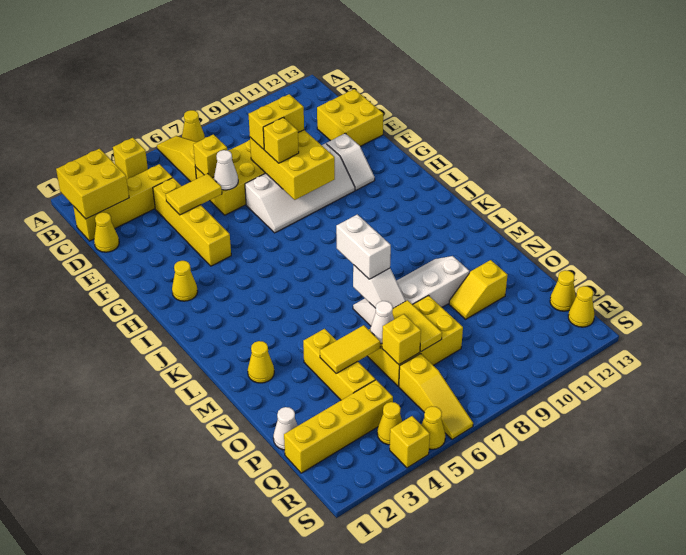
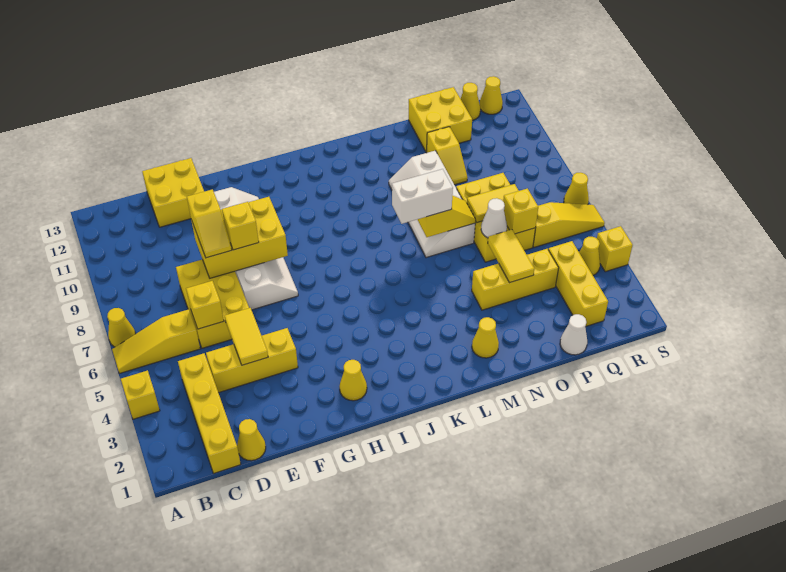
yellow 2x2 brick [56,149,129,219] -> yellow 2x2 brick moved to [409,87,472,152]
yellow 1x4 brick [153,178,231,266] -> yellow 1x3 brick [206,328,298,393]
white 1x1 cone [214,150,238,190] -> none
yellow 1x2 brick [248,94,304,149] -> yellow 1x2 slope [187,189,232,258]
white 1x2 slope [353,265,406,308] -> yellow 1x2 slope [417,195,476,237]
yellow 1x4 brick [284,380,393,473] -> yellow 1x3 brick [548,241,608,326]
yellow 1x1 cone [421,406,445,449] -> yellow 1x1 cone moved to [564,172,589,205]

